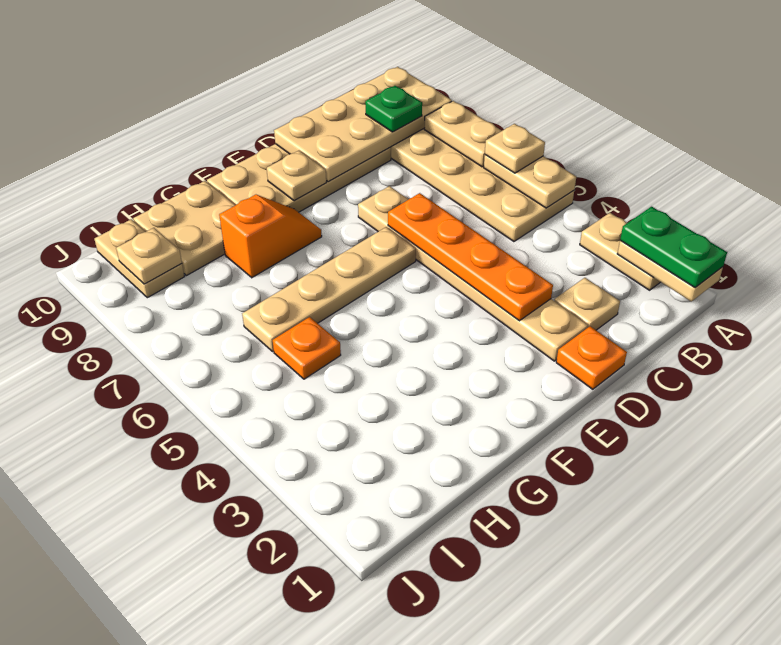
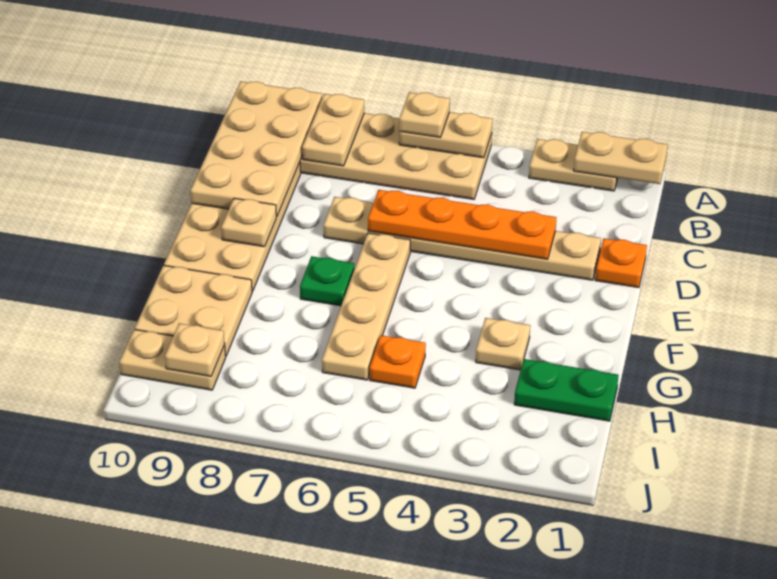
green 1x2 plate [620,207,727,287] -> green 1x2 plate moved to [514,359,619,421]
tan 1x2 plate [424,101,502,167] -> tan 1x2 plate turned to [302,94,364,166]
green 1x1 plate [365,86,422,132] -> green 1x1 plate moved to [300,256,354,306]
tan 1x1 plate [554,278,620,330] -> tan 1x1 plate moved to [476,318,530,370]
orange 1x2 slope [219,195,322,278] -> none

